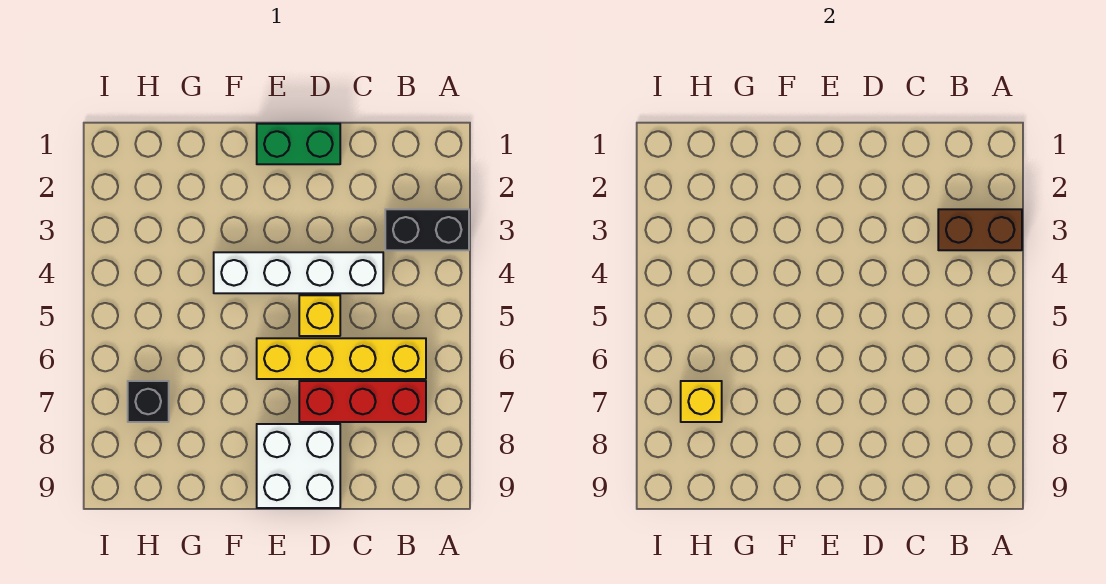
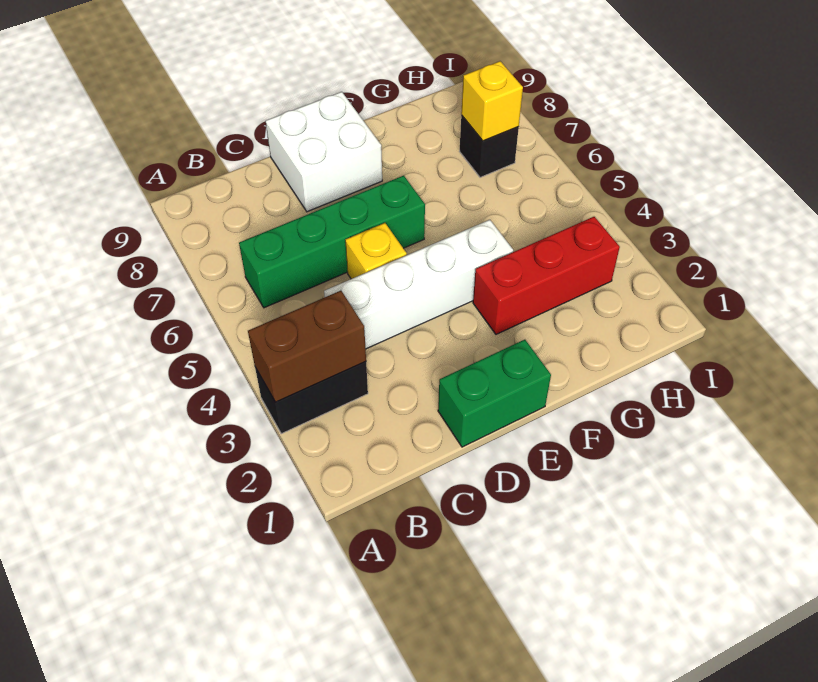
yellow 1x4 brick [257,338,426,379] -> green 1x4 brick [239,176,425,308]
red 1x3 brick [299,381,426,422] -> red 1x3 brick moved to [473,217,620,334]

